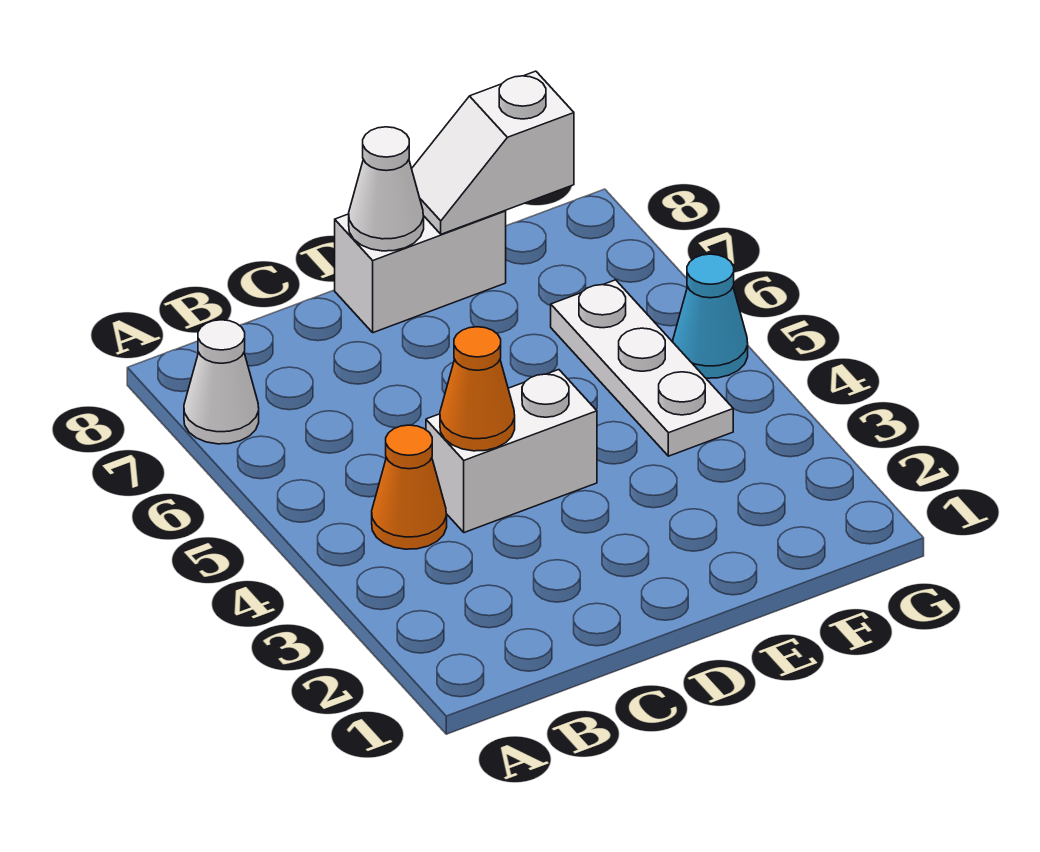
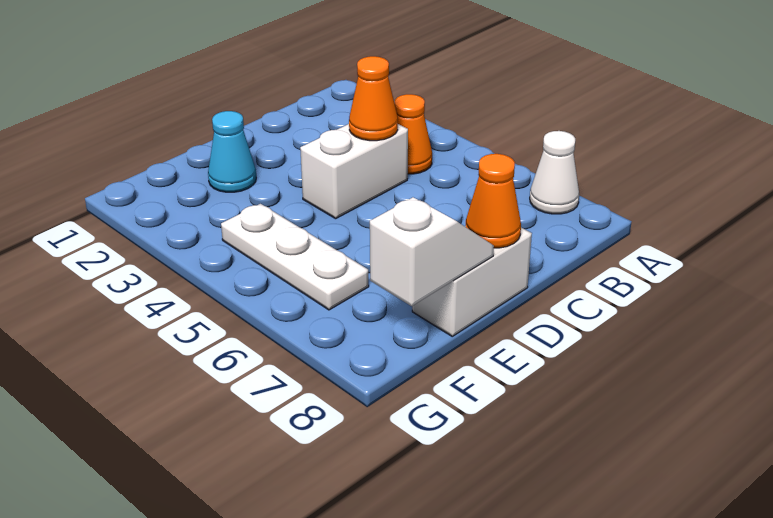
white 1x1 cone [349,127,424,251] -> orange 1x1 cone [466,154,521,248]
cyan 1x1 cone [673,254,748,378] -> cyan 1x1 cone moved to [208,111,256,192]

